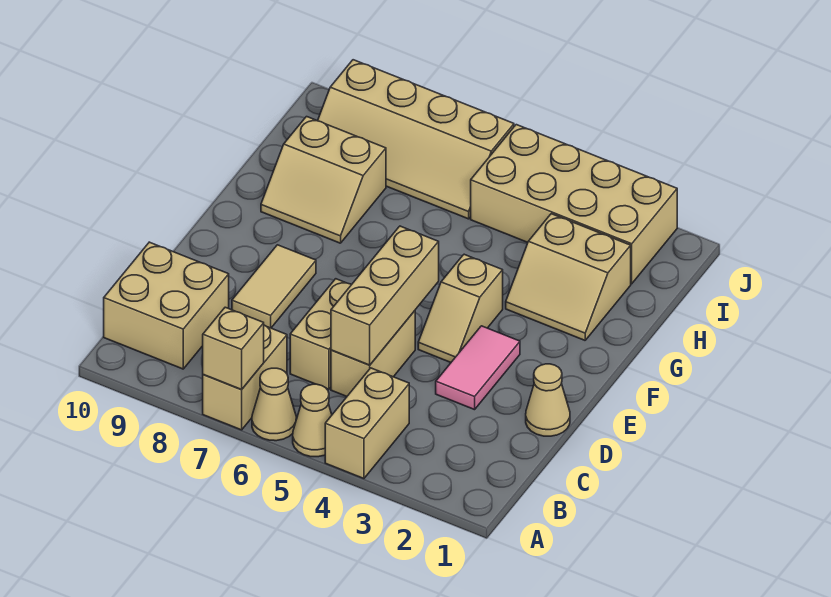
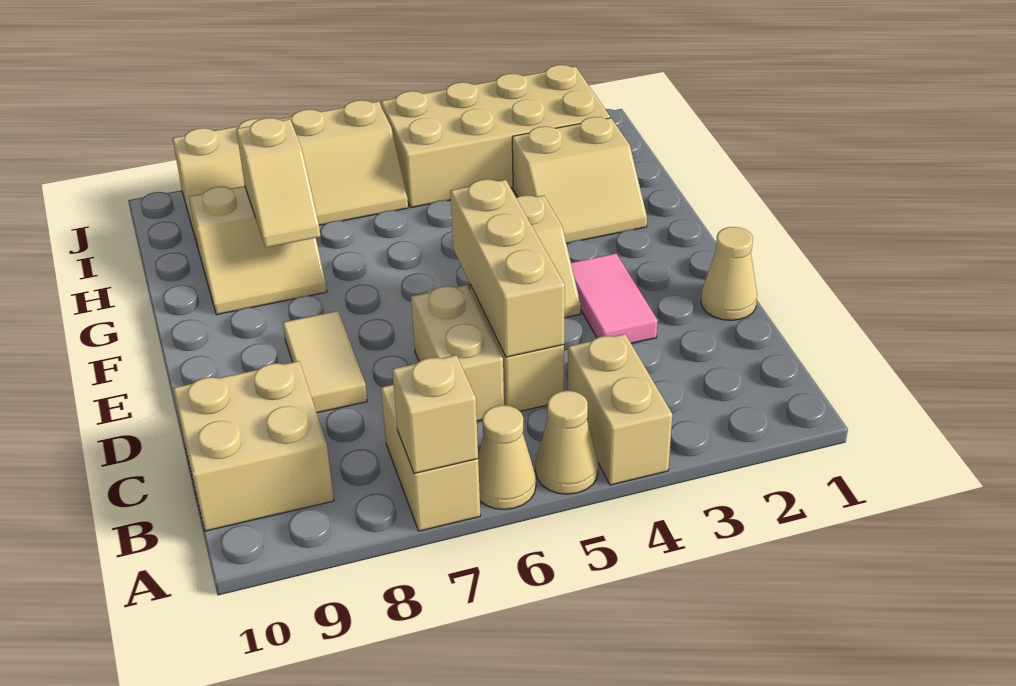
none -> tan 1x2 slope [236,118,321,248]

